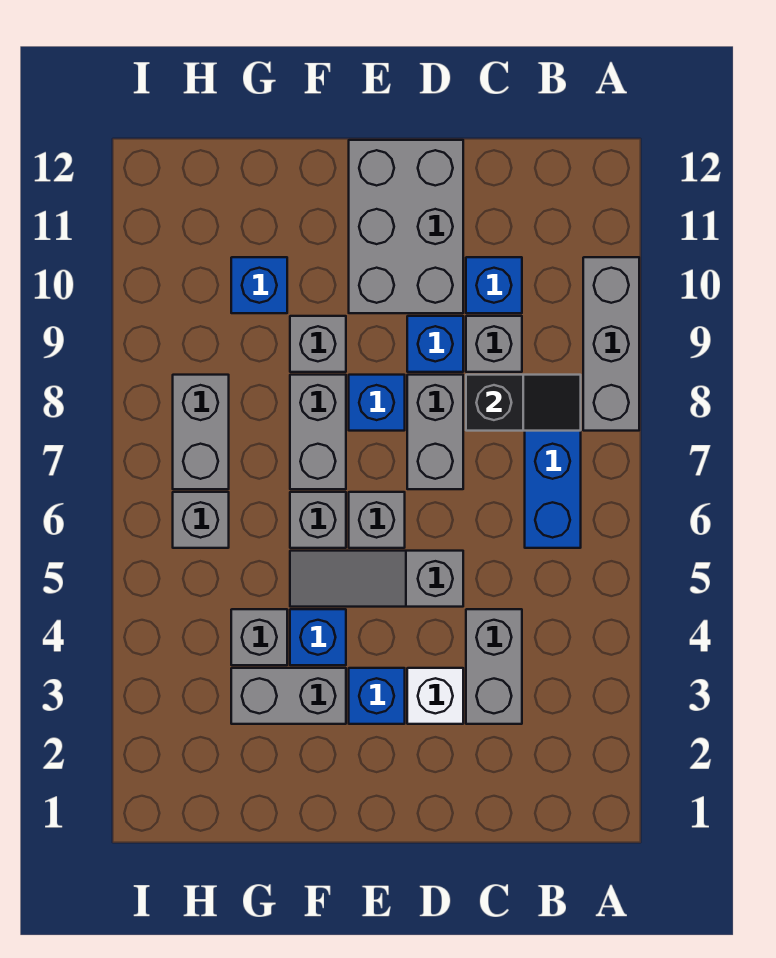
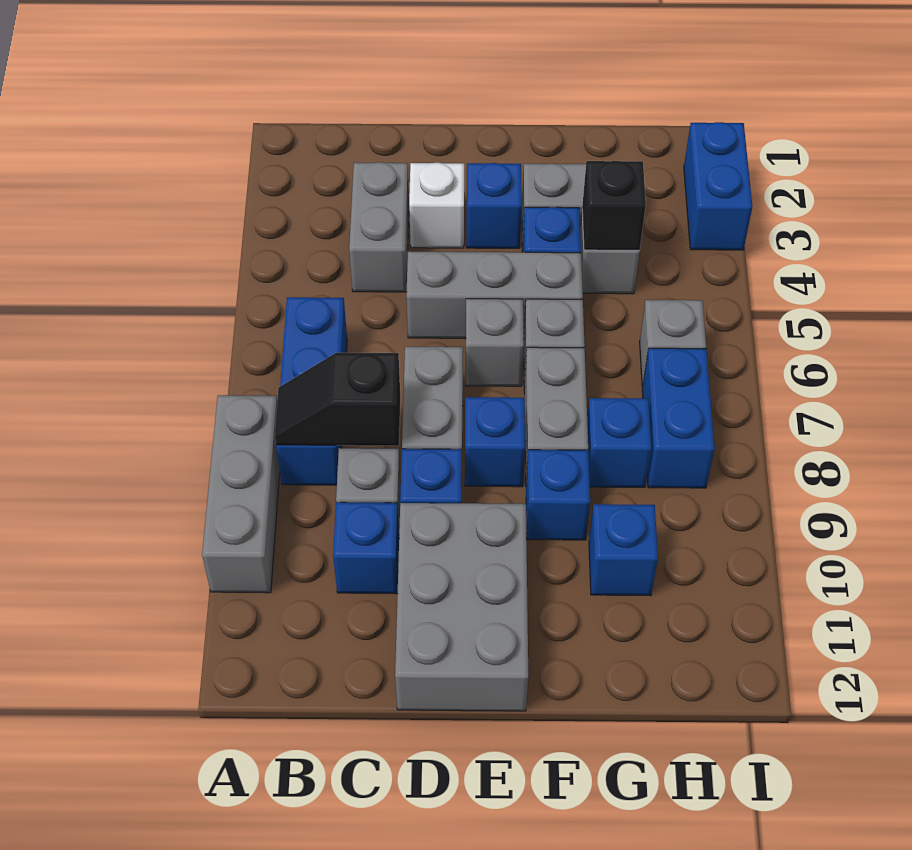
grey 1x3 slope [290,551,463,607] -> grey 1x3 brick [406,252,583,338]
grey 1x1 brick [290,316,346,372] -> blue 1x1 brick [526,450,590,540]
none -> black 1x1 brick [582,161,646,250]
none -> blue 1x1 brick [587,398,651,487]
grey 1x2 brick [173,375,229,489] -> blue 1x2 brick [642,348,715,488]
none -> blue 1x2 brick [684,122,752,250]

